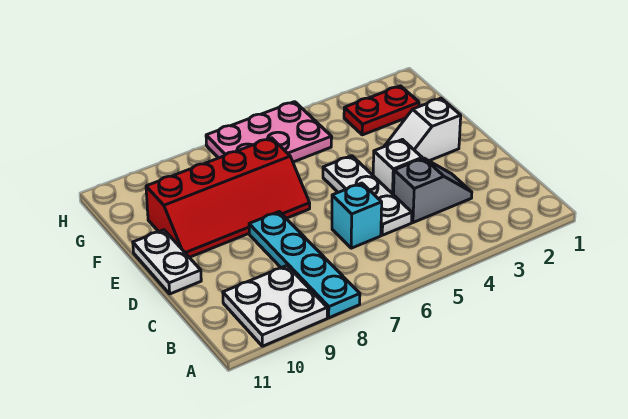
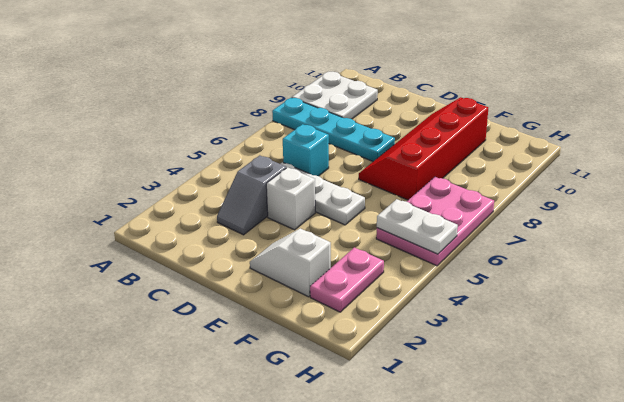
white 1x2 plate [133,230,201,294] -> white 1x2 plate moved to [377,199,458,254]
white 1x2 slope [384,98,461,161] -> white 1x2 slope turned to [250,228,331,297]
red 1x2 plate [344,86,419,135] -> pink 1x2 plate [310,248,384,312]

